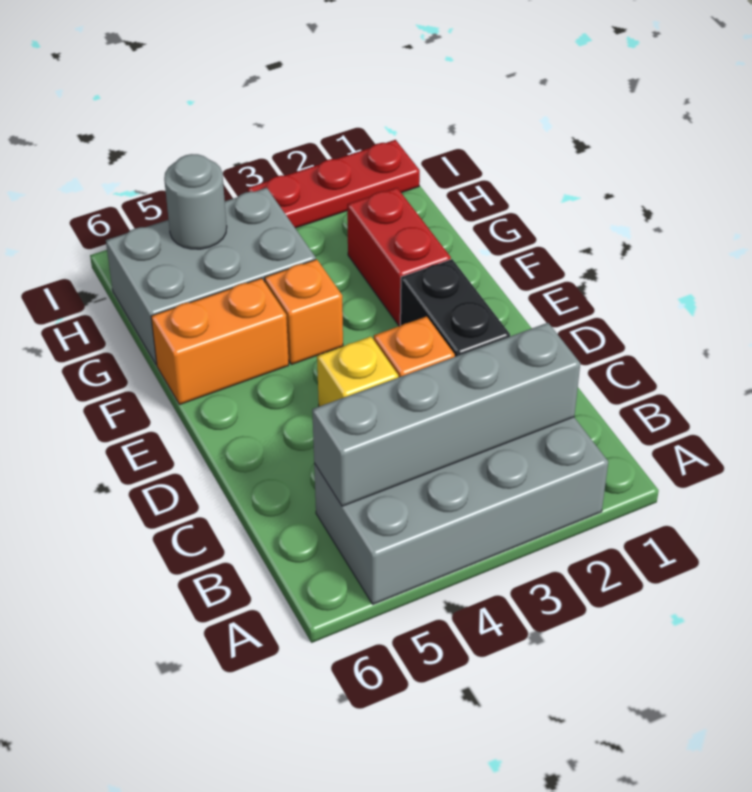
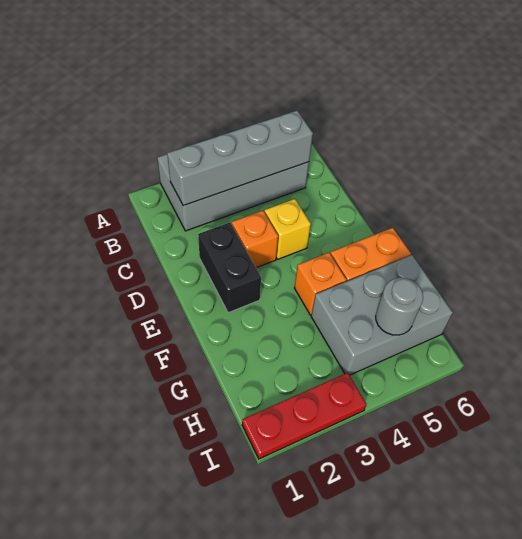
red 1x2 brick [347,188,451,326] -> none

